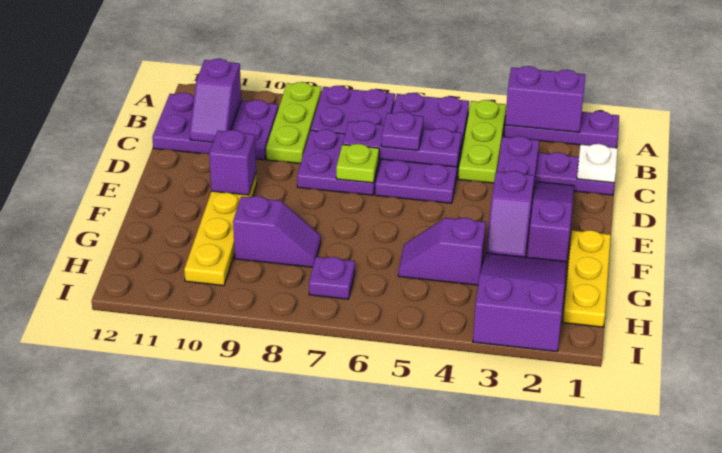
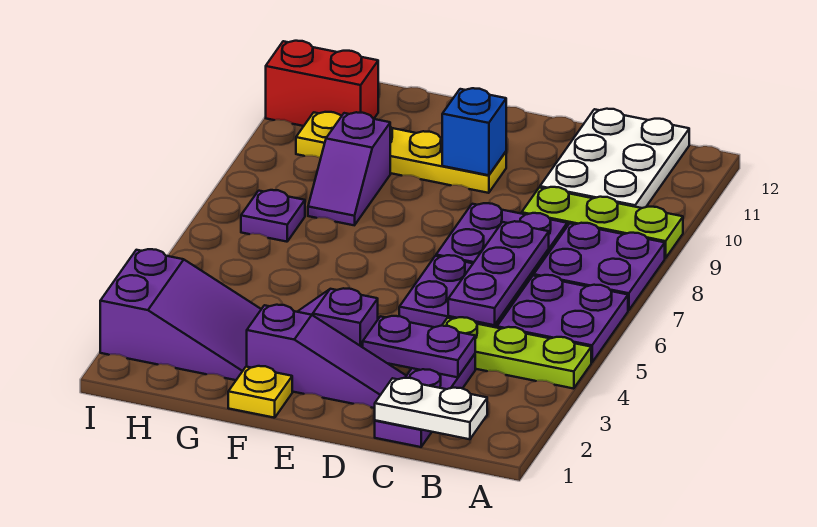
purple 1x3 plate [504,111,619,148] -> none
purple 1x2 brick [505,66,585,132] -> none
purple 2x3 plate [152,93,278,160] -> white 2x3 plate [540,109,689,208]
purple 1x2 slope [190,59,241,142] -> none
white 1x1 plate [577,144,618,183] -> white 1x2 plate [375,378,487,439]
purple 1x1 plate [381,112,424,150] -> none
lime 1x1 plate [336,144,379,183] -> none
purple 1x1 brick [209,130,256,195] -> blue 1x1 brick [442,88,506,175]
yellow 1x3 plate [563,230,611,327] -> yellow 1x1 plate [228,366,292,418]
purple 1x2 slope [398,218,486,285] -> none
none -> red 1x2 brick [266,41,378,126]

